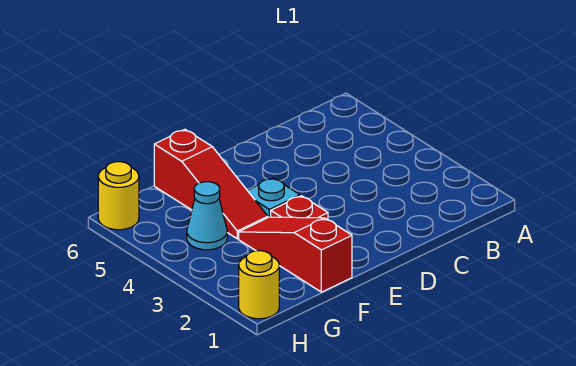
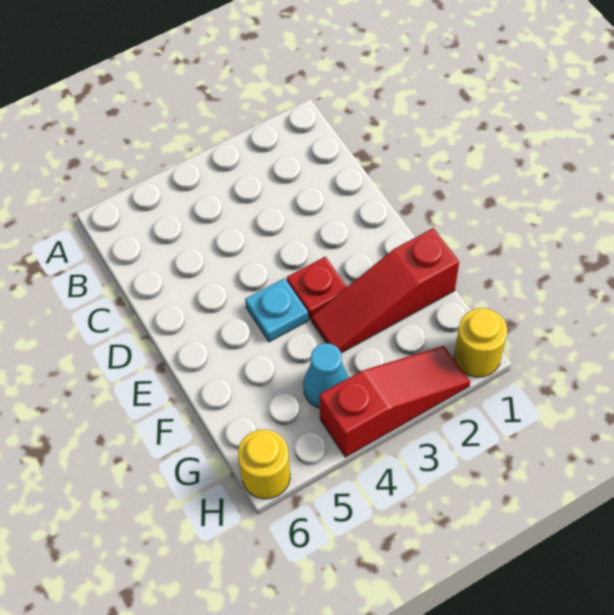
red 1x3 slope [154,129,268,239] -> red 1x3 slope moved to [319,346,470,457]

